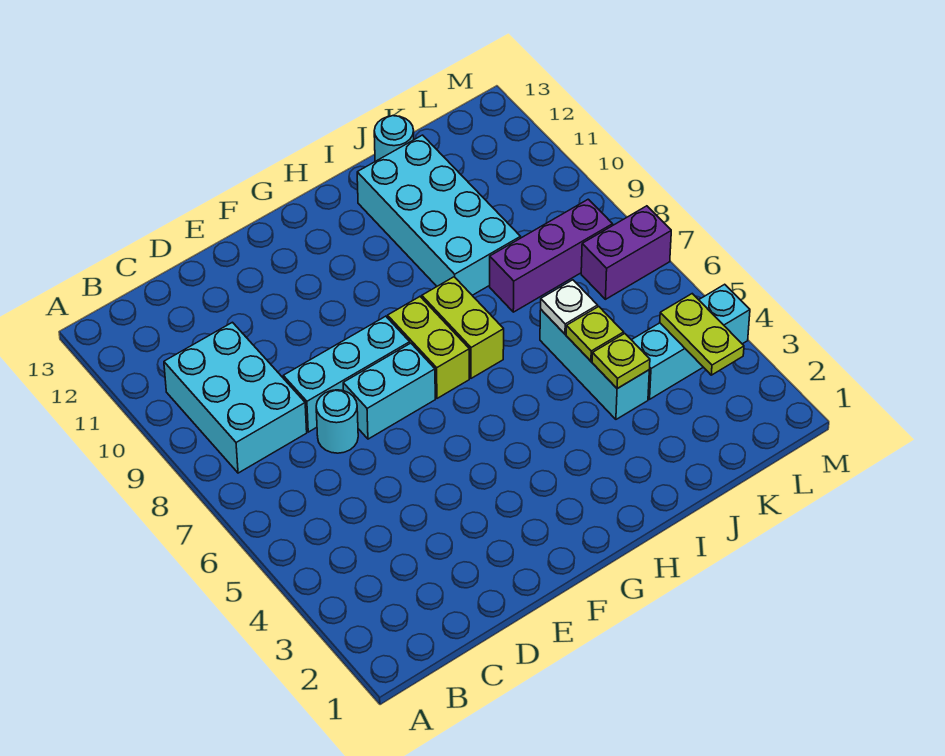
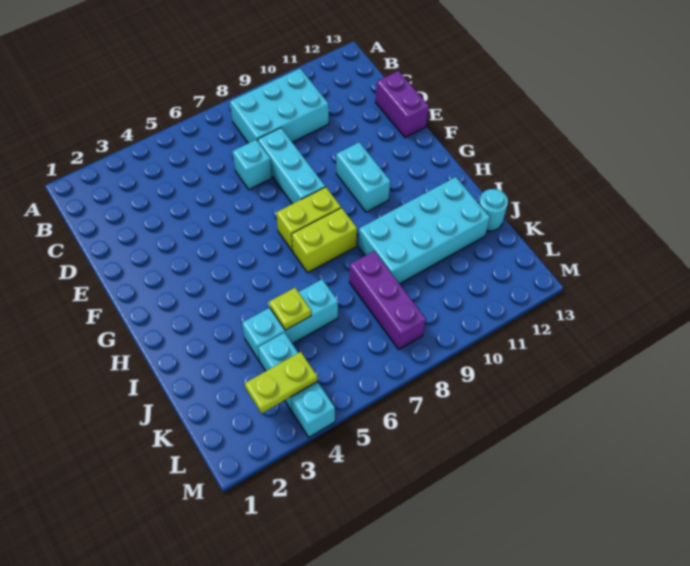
cyan 1x1 round brick [316,390,358,453] -> cyan 1x1 brick [233,140,272,190]
cyan 1x2 brick [343,343,435,439] -> cyan 1x2 brick moved to [336,142,390,212]
lime 1x1 plate [592,334,650,388] -> none
white 1x1 plate [541,280,598,334] -> none
purple 1x2 brick [581,206,671,299] -> purple 1x2 brick moved to [376,71,429,137]

